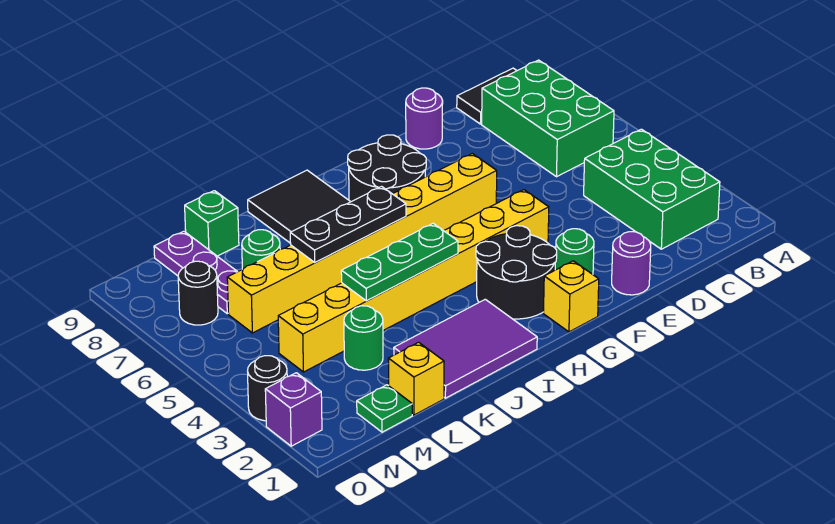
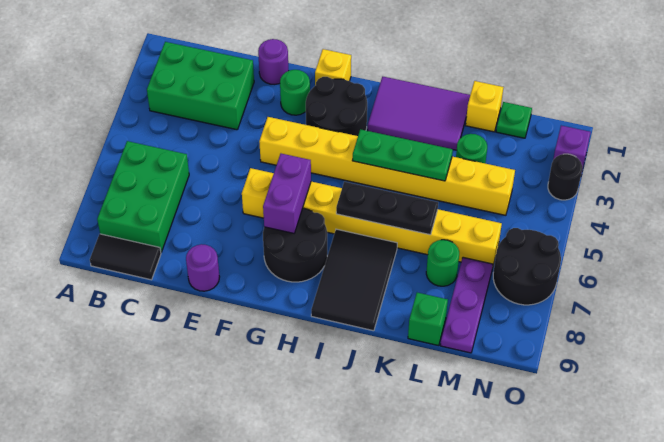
green 2x3 brick [584,129,720,249] -> green 2x3 brick turned to [147,42,254,130]
none -> purple 1x2 brick [263,154,311,233]
black 1x1 round brick [178,261,218,325] -> black 2x2 round brick [493,228,561,305]

